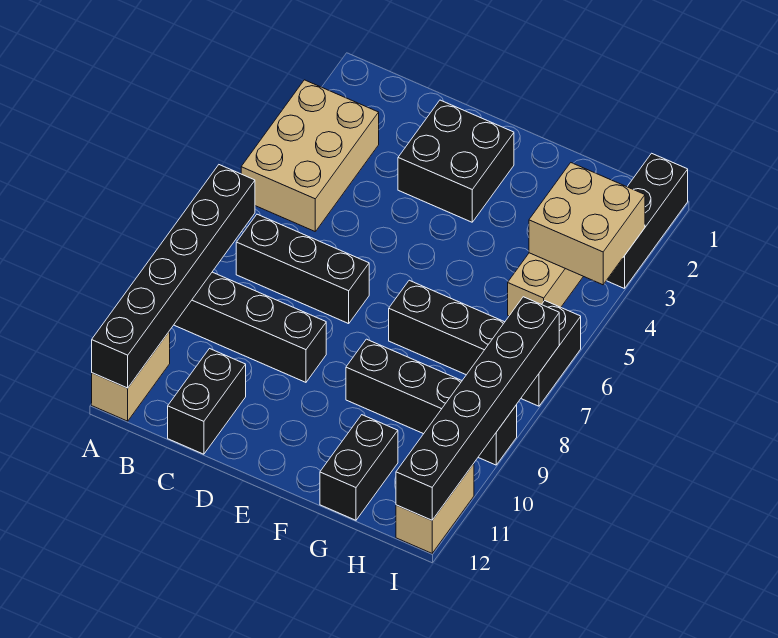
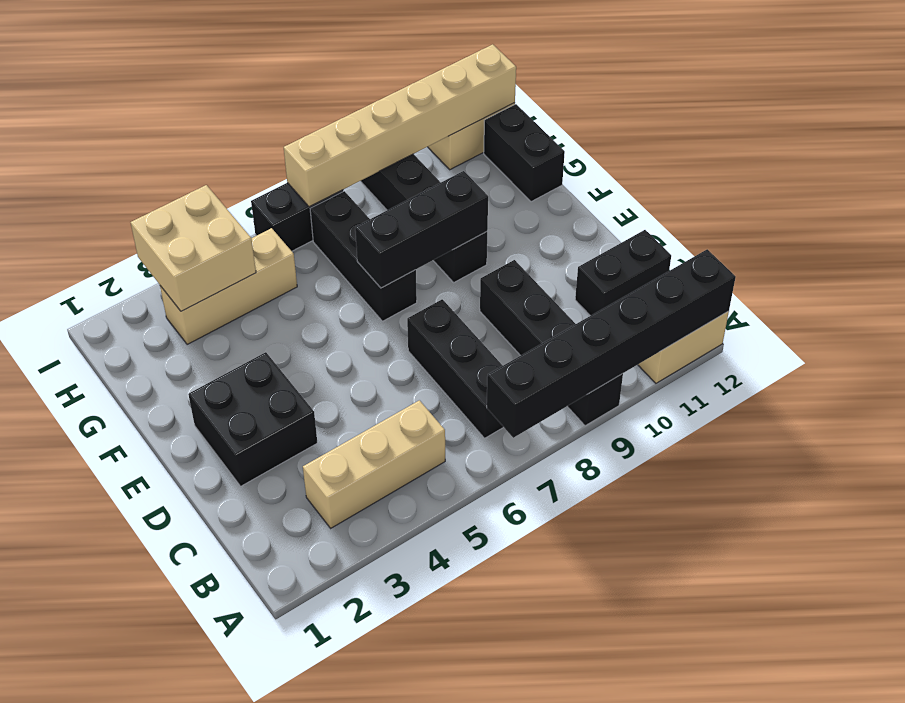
tan 2x3 brick [241,80,379,231] -> tan 1x3 brick [303,400,445,528]
black 1x2 brick [320,415,398,520] -> black 1x2 brick turned to [484,104,565,202]
black 1x3 brick [606,153,688,289] -> black 1x3 brick moved to [355,171,488,288]
black 1x6 brick [396,297,559,520] -> tan 1x6 brick [284,44,516,207]

